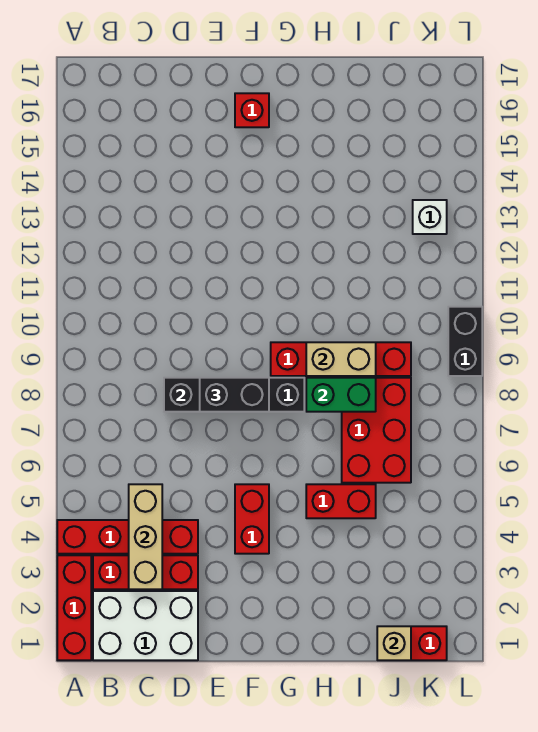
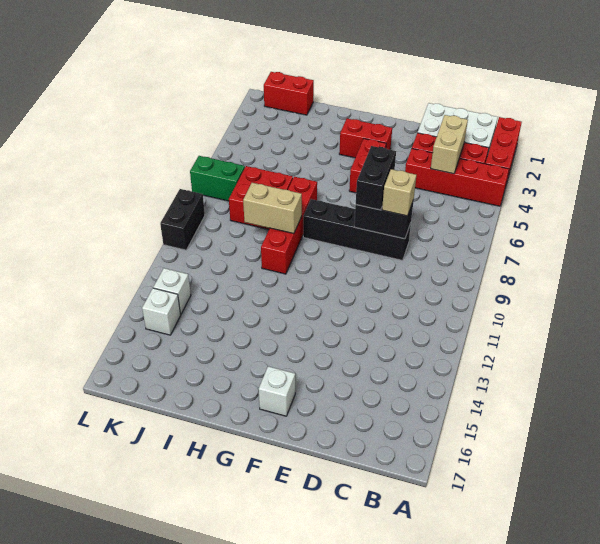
tan 1x3 brick [129,484,162,589] -> tan 1x2 brick [431,115,468,174]
black 1x2 brick [200,378,269,412] -> black 1x2 brick turned to [356,146,396,210]
red 1x1 brick [235,93,269,127] -> white 1x1 brick [259,366,295,416]
red 1x4 brick [271,342,411,376] -> red 1x4 brick turned to [261,177,317,274]
red 1x2 brick [306,484,376,518] -> red 1x2 brick moved to [339,118,392,158]
green 1x2 brick [306,378,376,412] -> green 1x2 brick moved to [190,156,245,201]
red 2x3 brick [342,378,411,483] -> red 2x2 brick [229,166,293,229]
tan 1x1 brick [377,626,411,660] -> tan 1x1 brick moved to [382,169,416,216]
none -> white 1x1 brick [142,288,181,335]

